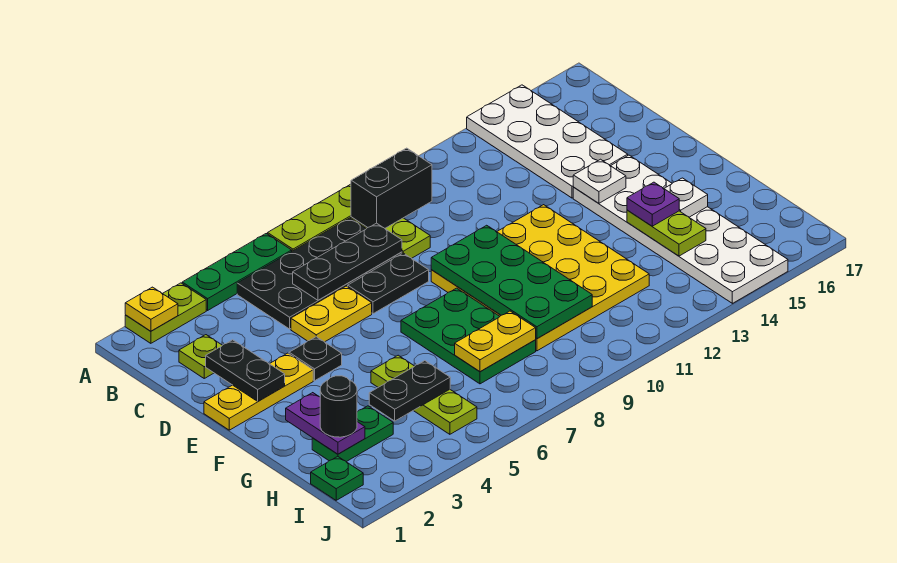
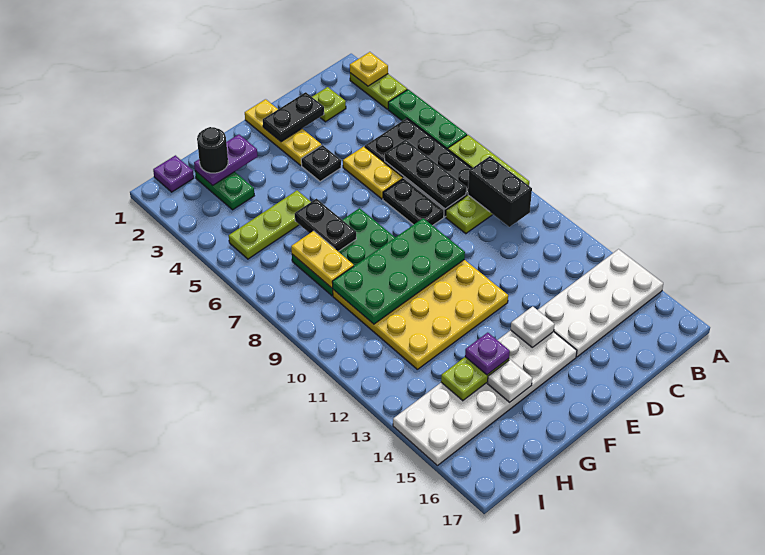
black 1x2 plate [369,361,450,421] -> black 1x2 plate moved to [295,199,356,251]
green 1x1 plate [311,456,363,500] -> purple 1x1 plate [153,155,194,192]

